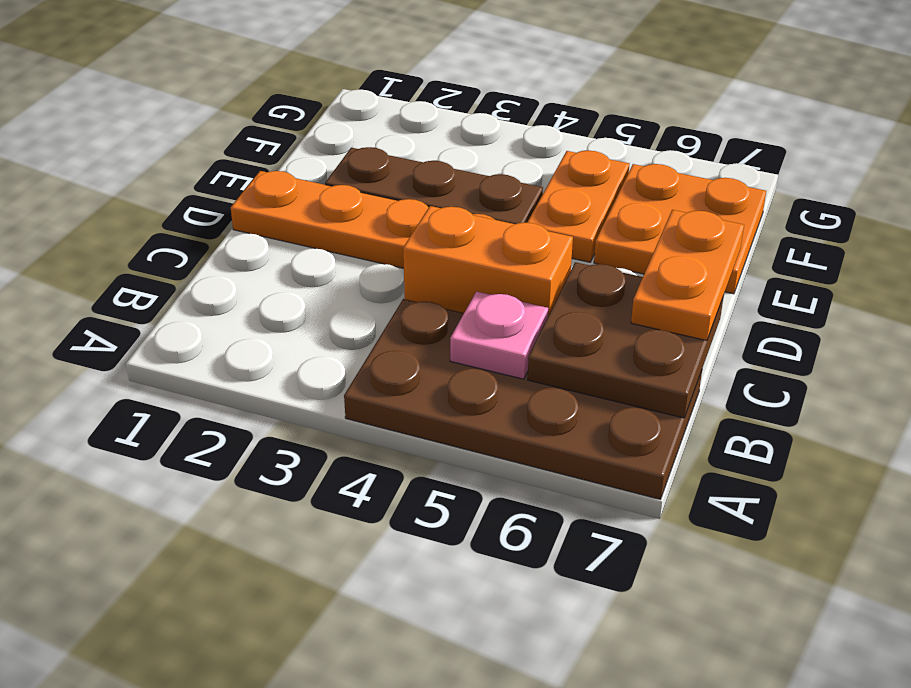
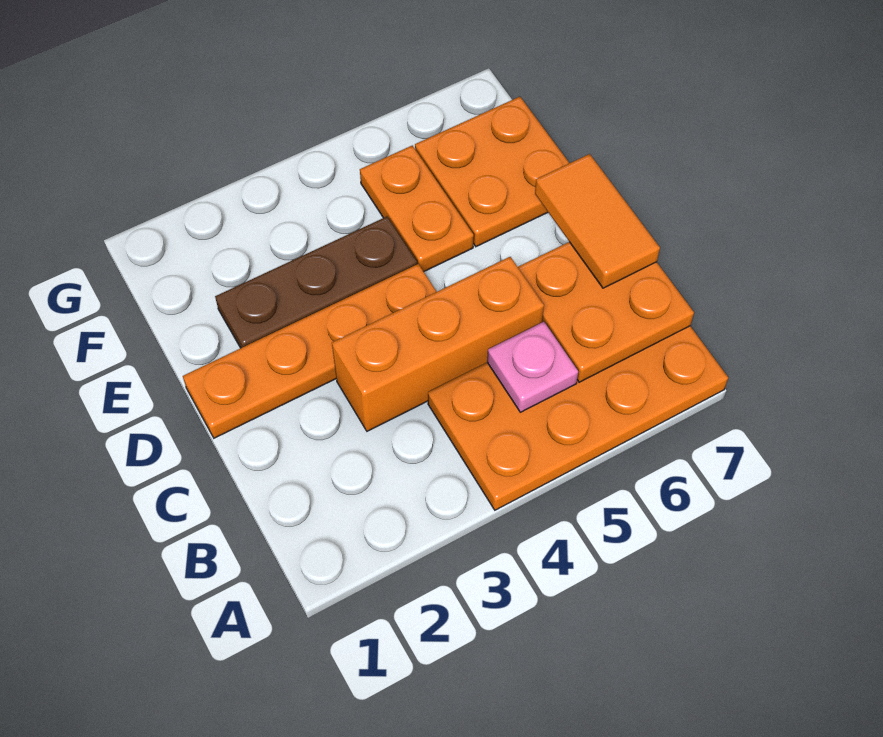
brown 2x4 plate [344,299,702,499] -> orange 2x4 plate [428,326,728,510]
brown 2x2 plate [528,262,724,418] -> orange 2x2 plate [518,242,694,382]
orange 1x2 brick [403,206,573,316] -> orange 1x3 brick [332,257,544,431]
orange 1x2 plate [631,210,744,341] -> orange 1x2 tile [535,154,660,288]

